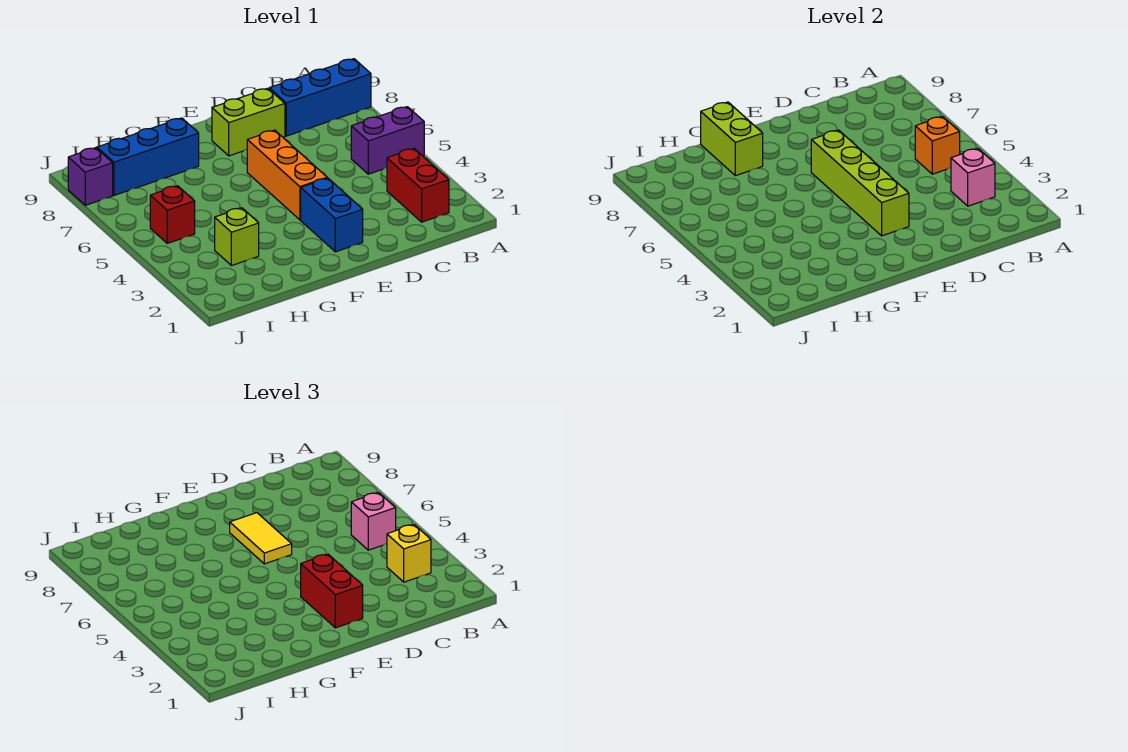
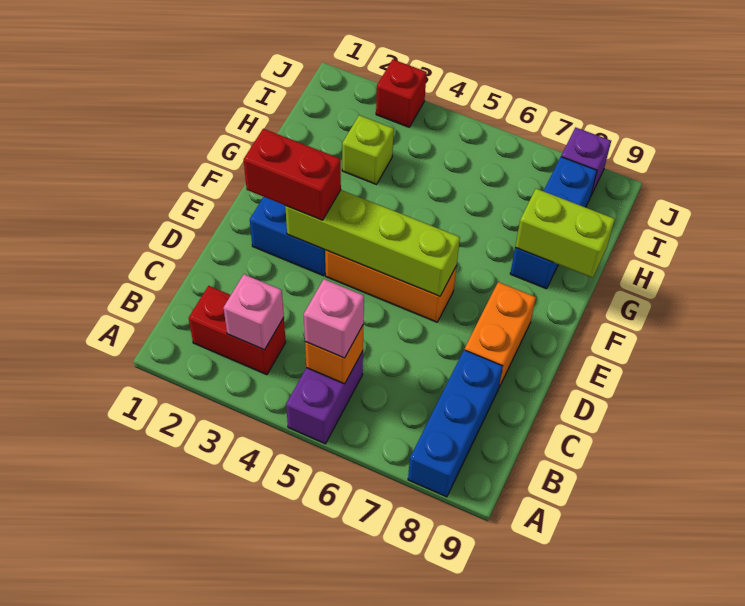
yellow 1x1 brick [387,525,431,582] -> none
lime 1x2 brick [212,88,285,156] -> orange 1x2 brick [465,282,536,387]
yellow 1x2 tile [230,513,292,564] -> none
red 1x1 brick [150,186,195,243] -> red 1x1 brick moved to [376,59,427,127]

